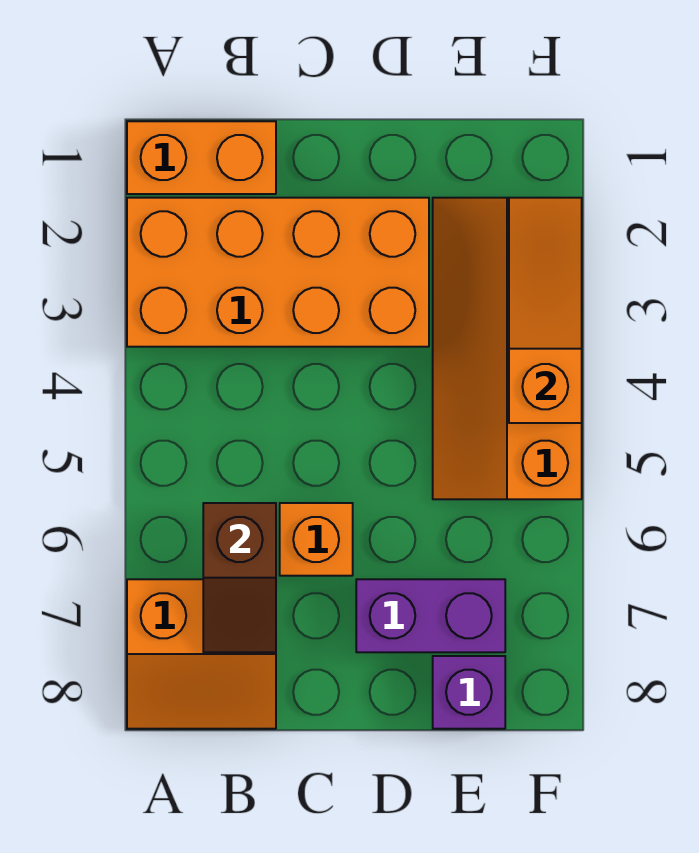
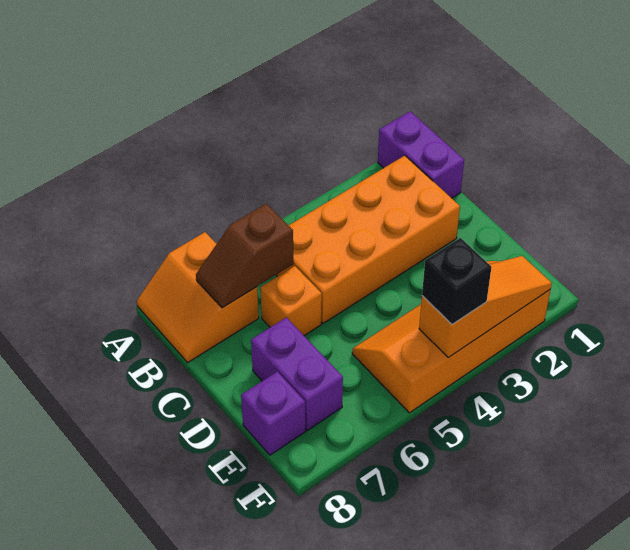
orange 1x2 brick [127,121,276,194] -> purple 1x2 brick [378,111,464,198]
orange 2x4 brick [127,198,429,347] -> orange 2x4 brick turned to [276,156,460,323]
none -> black 1x1 brick [422,238,491,324]

